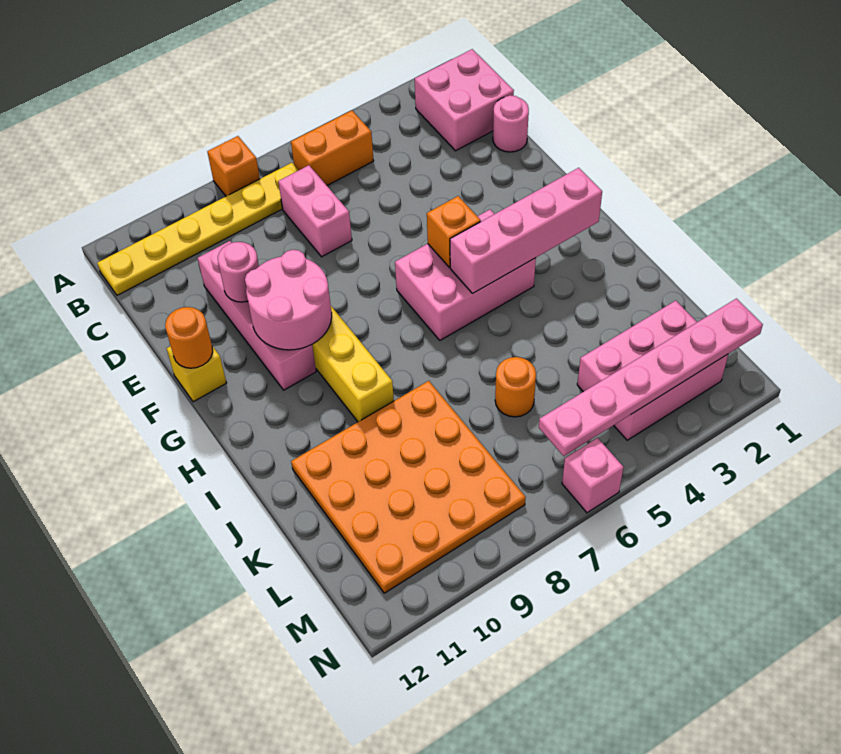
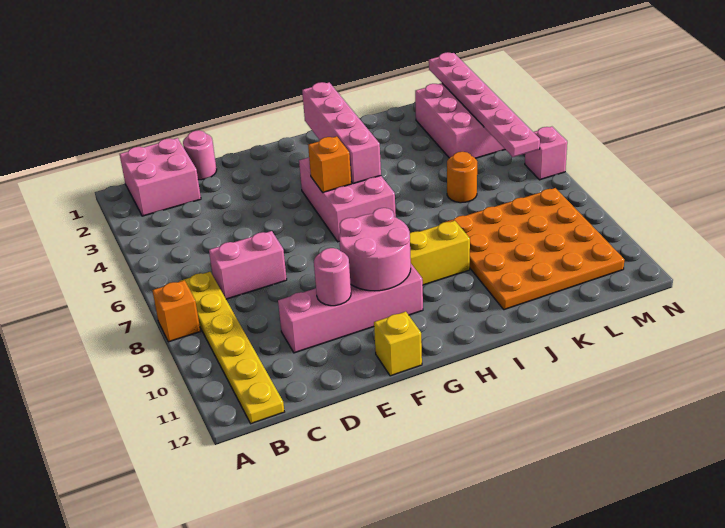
orange 1x2 brick [291,111,374,185] -> none
orange 1x1 round brick [165,307,213,368] -> none

